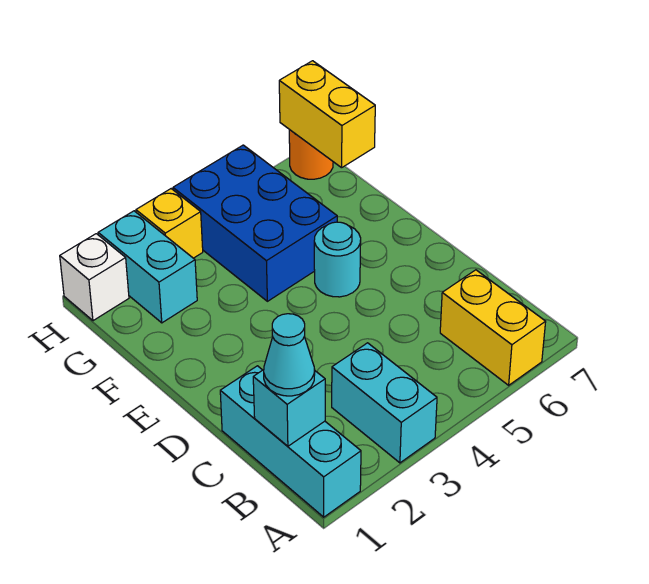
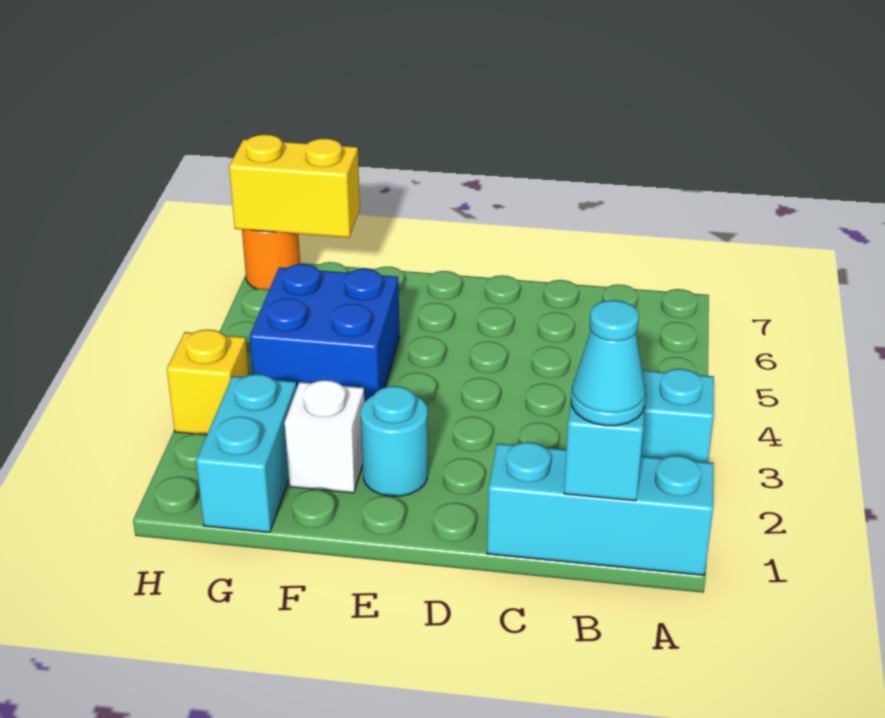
yellow 1x2 brick [440,270,546,385] -> none
cyan 1x1 round brick [314,222,361,297] -> cyan 1x1 round brick moved to [361,386,428,496]
blue 2x3 brick [173,145,337,301] -> blue 2x2 brick [250,264,400,402]
cyan 1x2 brick [98,211,197,323] -> cyan 1x2 brick turned to [196,374,297,533]
white 1x1 brick [60,234,129,321] -> white 1x1 brick moved to [285,380,364,493]

